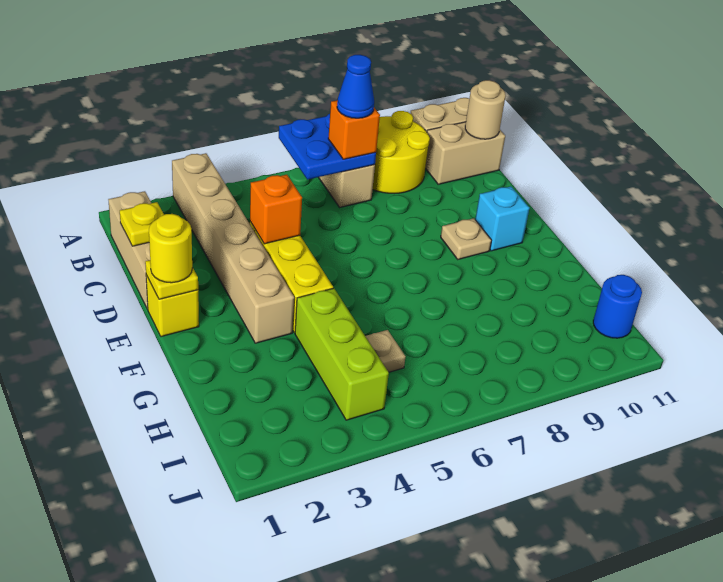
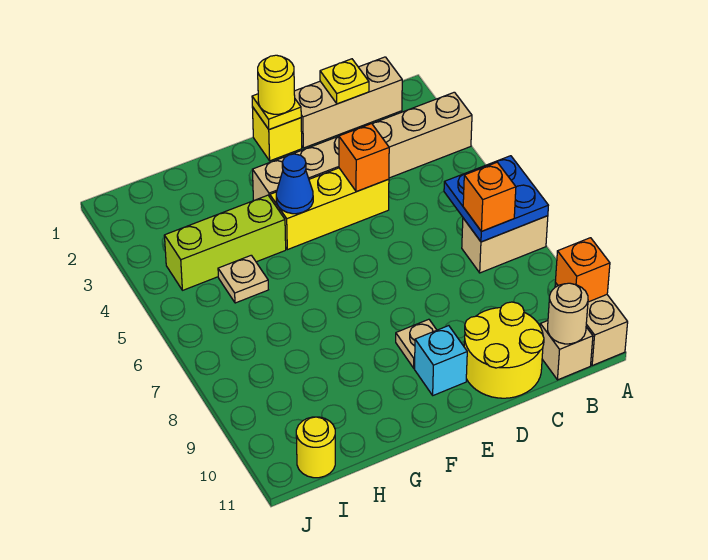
yellow 2x2 round brick [373,111,430,194] -> yellow 2x2 round brick moved to [464,302,544,398]
none -> orange 1x1 brick [555,238,610,302]
blue 1x1 cone [337,55,374,118] -> blue 1x1 cone moved to [276,154,313,214]
tan 1x2 brick [425,122,505,184] -> tan 1x1 brick [540,321,593,380]
blue 1x1 round brick [593,275,642,338] -> yellow 1x1 round brick [296,417,335,478]

